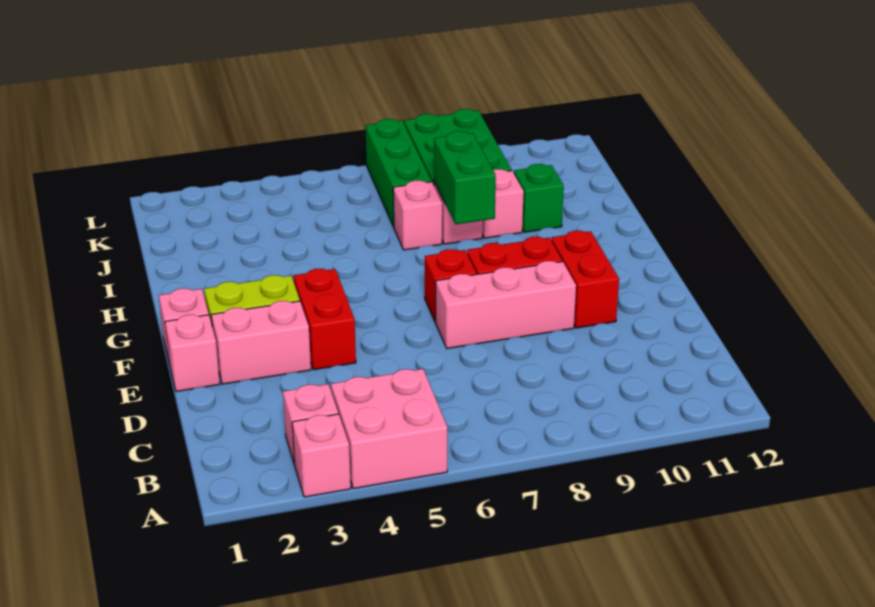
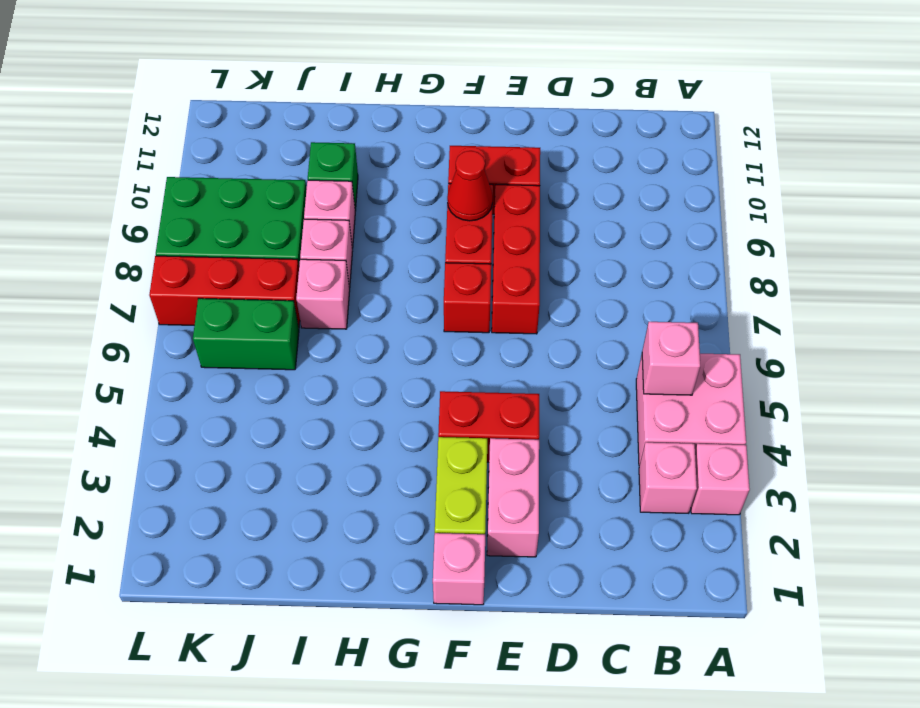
pink 1x1 brick [165,315,220,391] -> pink 1x1 brick moved to [642,322,700,395]
pink 1x3 brick [436,261,576,348] -> red 1x3 brick [492,185,540,334]
none -> red 1x1 cone [447,151,493,221]
green 1x2 brick [434,131,496,224] -> green 1x2 brick moved to [193,298,299,370]
green 1x3 brick [365,119,432,227] -> red 1x3 brick [149,256,300,327]

